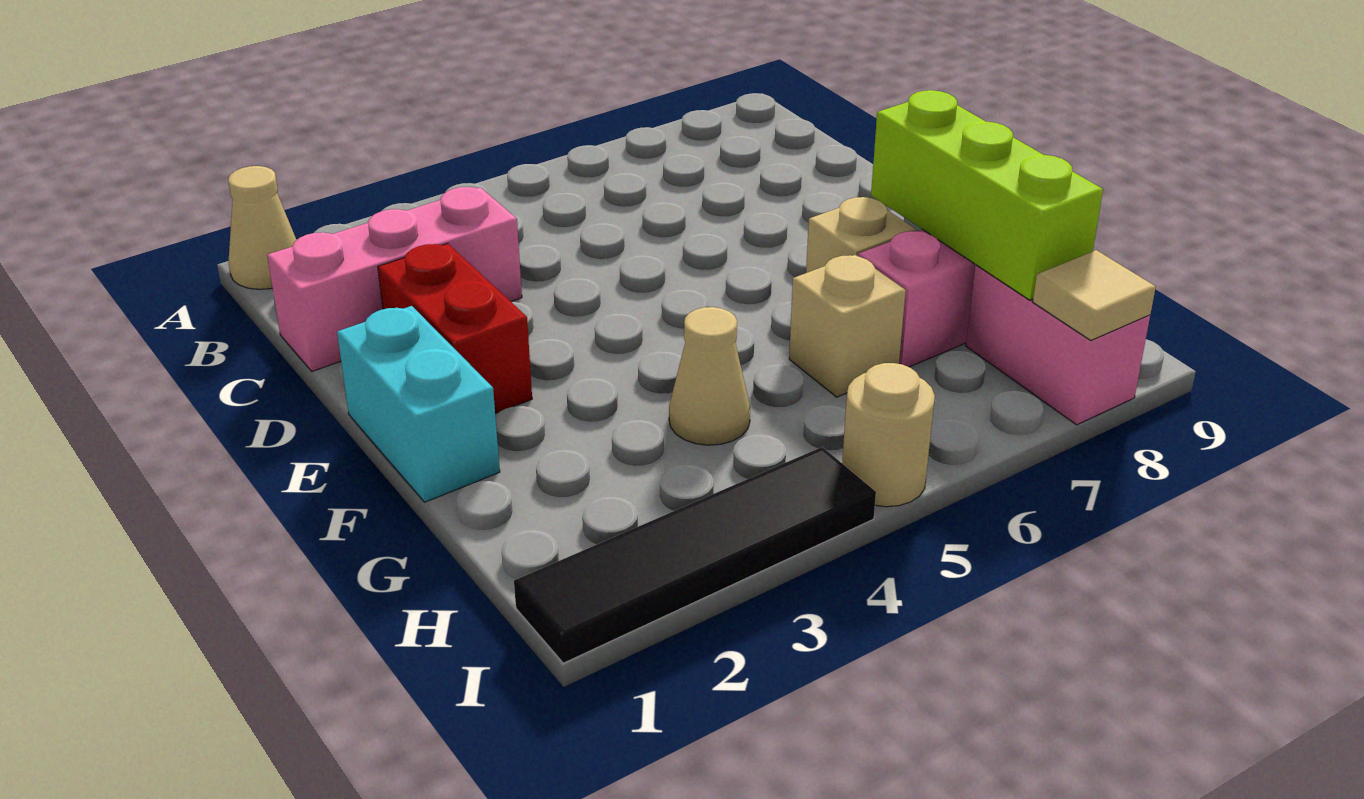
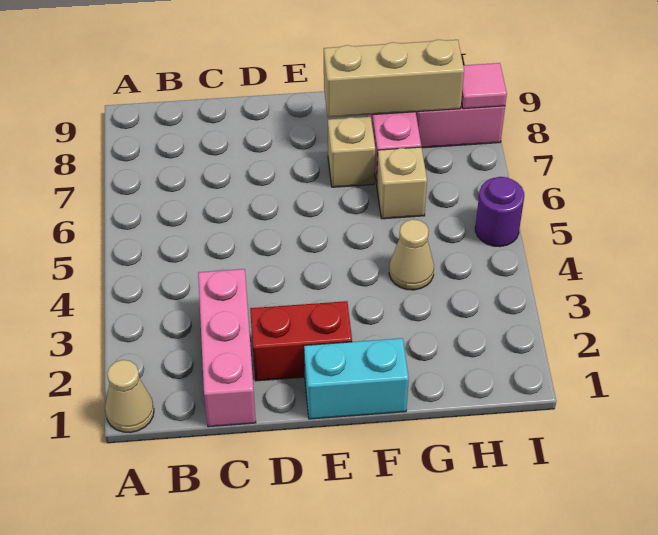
lime 1x3 brick [871,90,1103,300] -> tan 1x3 brick [324,40,464,117]
black 1x4 tile [514,447,876,663] -> none
tan 1x1 round brick [842,363,935,507] -> purple 1x1 round brick [475,177,524,247]
tan 1x1 tile [1033,250,1156,341] -> pink 1x1 tile [461,63,507,109]

